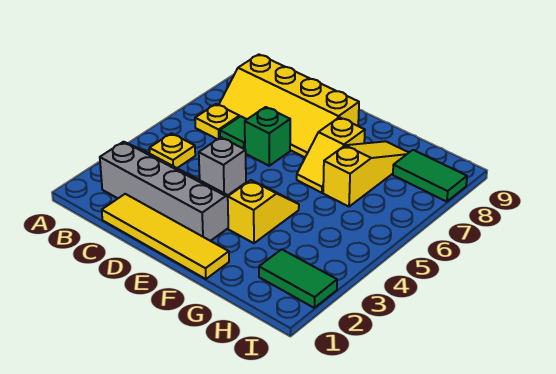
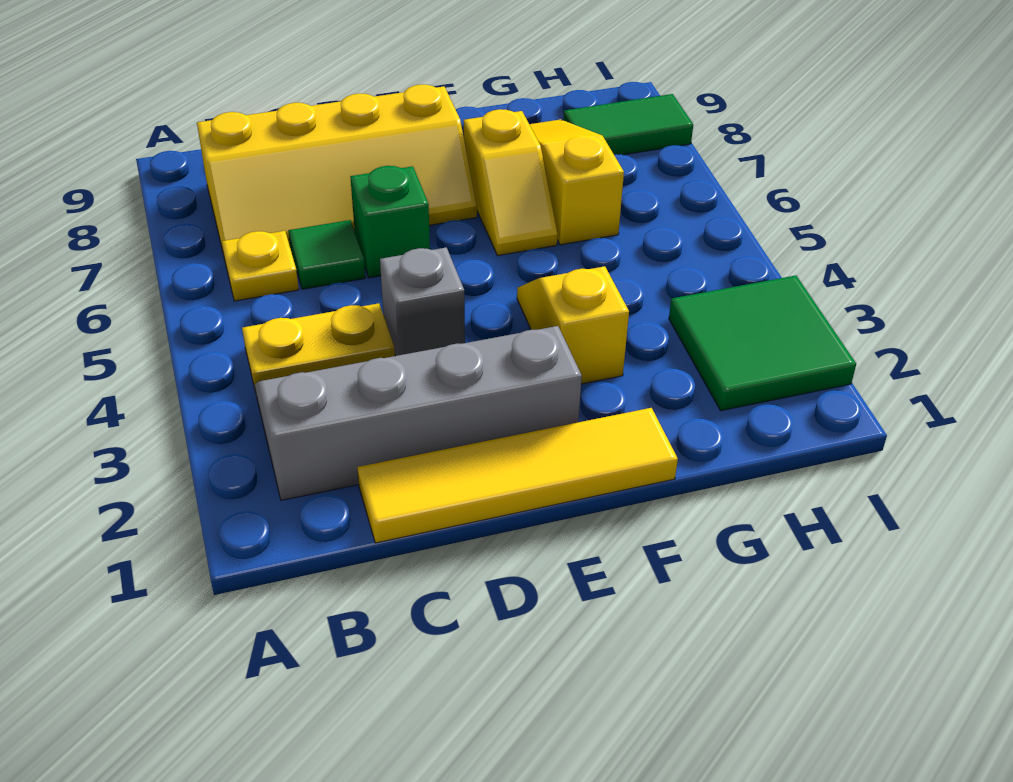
yellow 1x1 plate [149,133,195,168] -> yellow 1x2 plate [242,303,395,388]
green 1x2 tile [259,249,337,308] -> green 2x2 tile [669,276,856,411]

